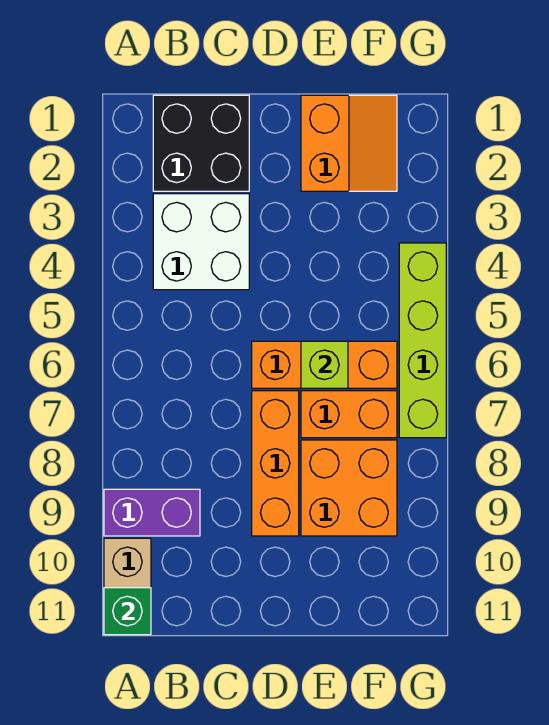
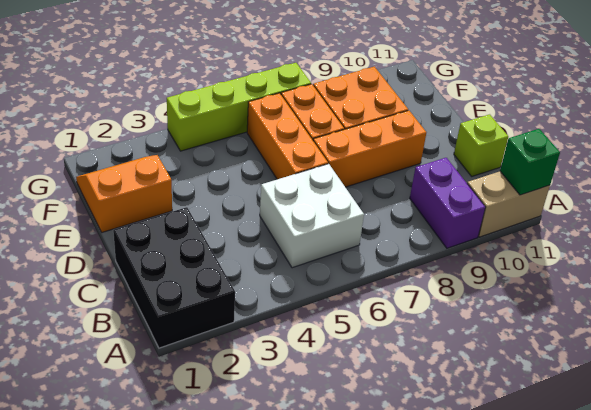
black 2x2 brick [153,95,249,191] -> black 2x3 brick [113,207,235,348]
white 2x2 brick [153,194,249,290] -> white 2x2 brick moved to [260,164,364,268]
lime 1x1 brick [301,341,348,388] -> lime 1x1 brick moved to [454,114,508,176]

